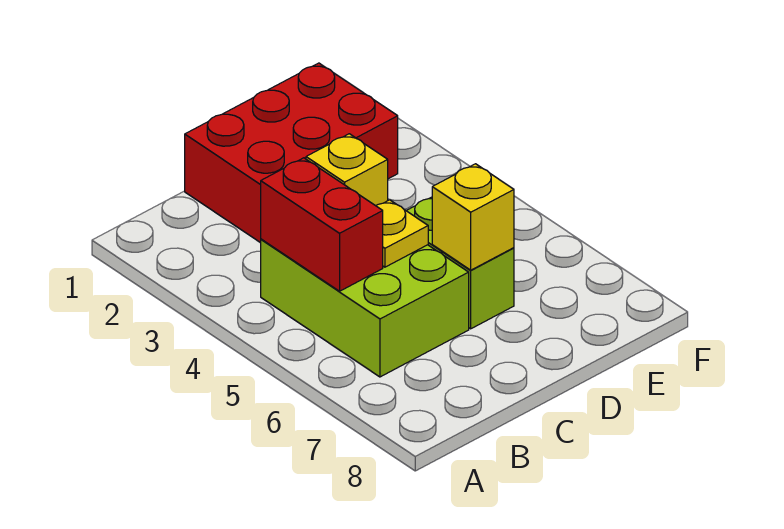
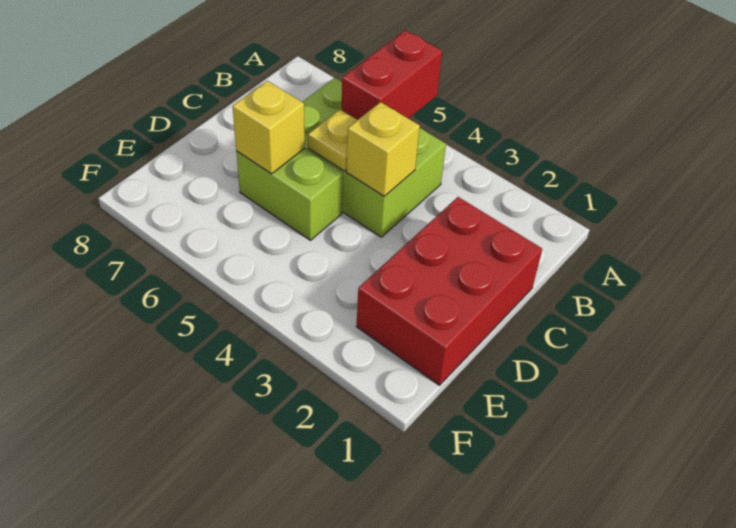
red 1x2 brick [261,158,383,291] -> red 1x2 brick turned to [342,30,442,120]

